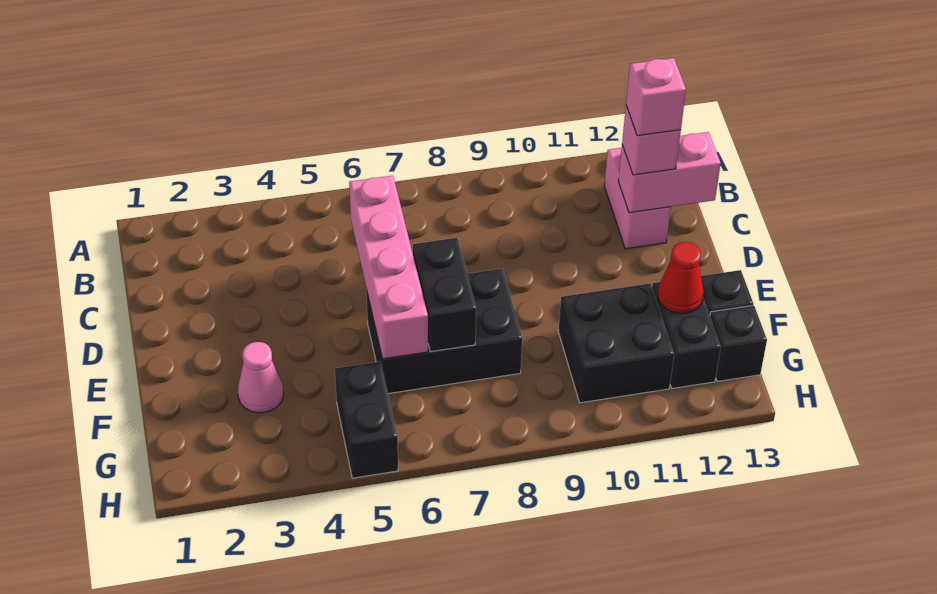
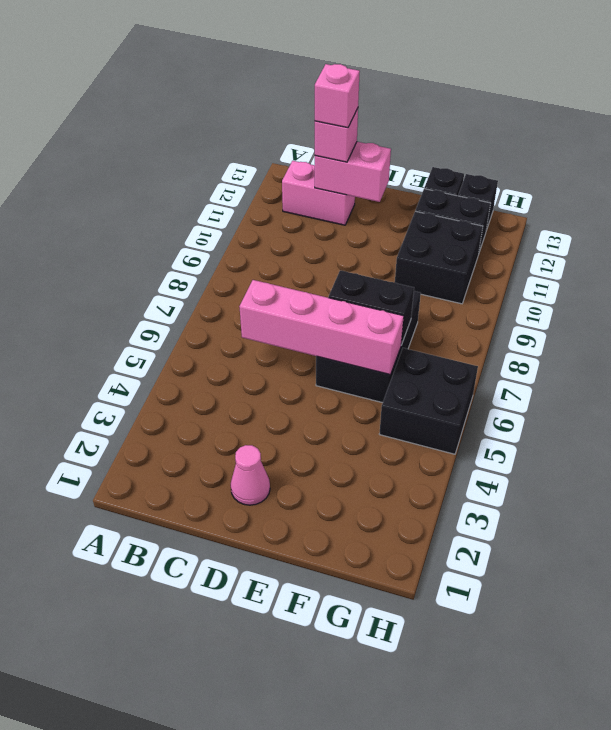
pink 1x2 brick [618,132,721,213] -> pink 1x2 brick turned to [315,142,391,202]
pink 1x1 cone [238,342,283,413] -> pink 1x1 cone moved to [231,445,270,505]
red 1x1 cone [658,242,704,314] -> none
black 1x2 brick [335,362,398,478] -> black 2x2 brick [379,348,478,454]

